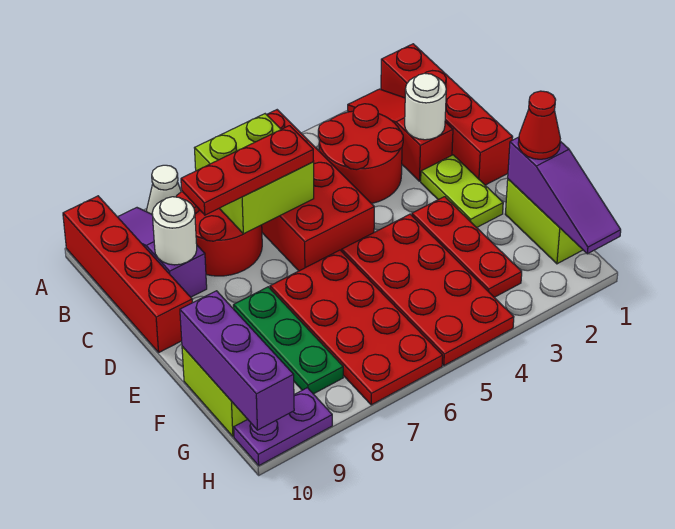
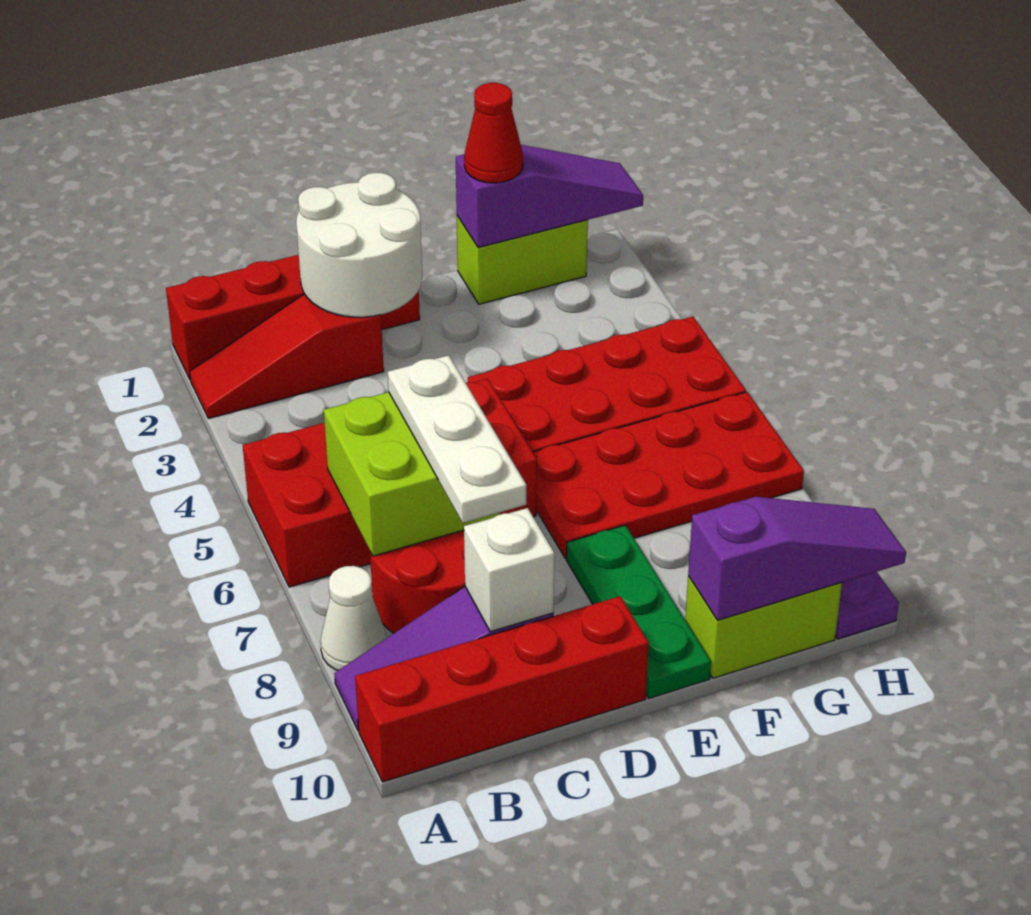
red 2x2 round brick [318,104,403,203] -> none
white 1x1 round brick [405,73,446,140] -> white 2x2 round brick [296,173,422,317]
red 1x3 plate [181,126,314,215] -> white 1x3 plate [388,355,526,523]
white 1x1 round brick [152,197,197,265] -> white 1x1 brick [464,508,554,632]
lime 1x2 plate [421,155,503,227] -> none
red 1x3 plate [412,197,522,297] -> none
green 1x3 plate [233,287,343,394] -> green 1x3 plate turned to [566,525,711,698]
purple 1x3 brick [180,291,294,430] -> purple 1x3 slope [688,497,906,620]

